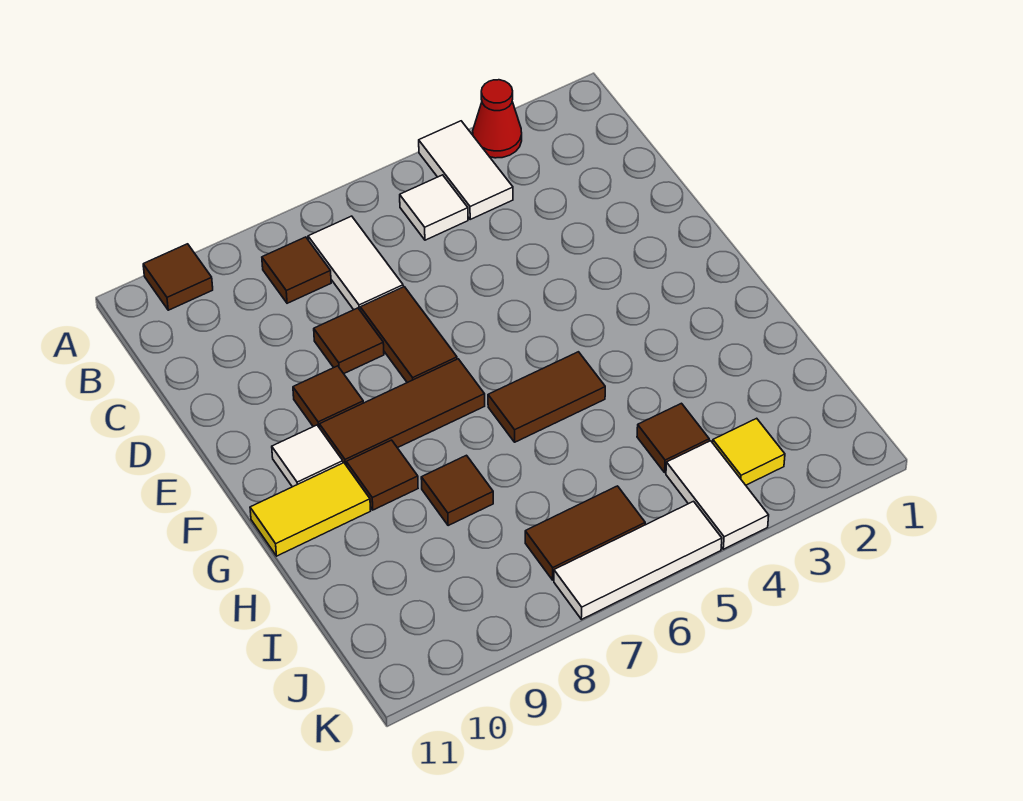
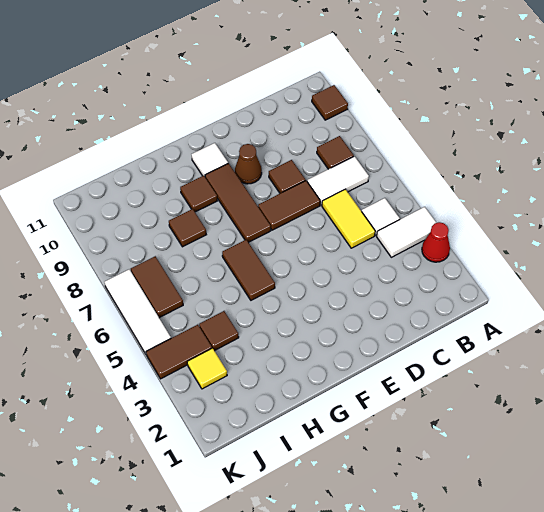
brown 1x1 tile [293,366,363,428] -> brown 1x1 cone [235,144,262,184]
yellow 1x2 tile [250,463,371,556] -> yellow 1x2 tile moved to [322,189,375,248]
white 1x2 tile [666,441,769,549] -> brown 1x2 tile [146,325,212,379]

